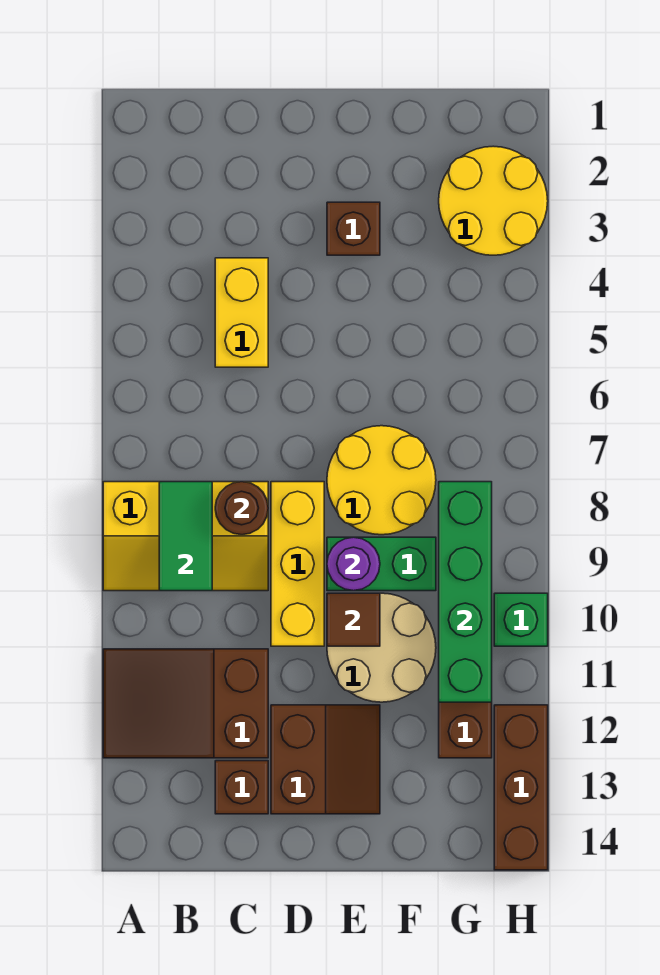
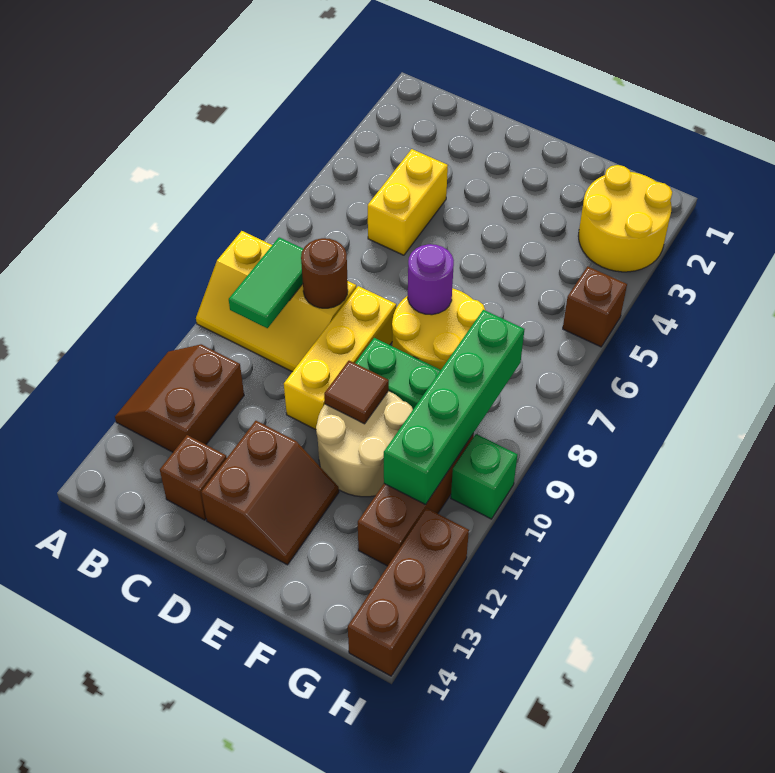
brown 2x3 slope [103,649,268,758] -> brown 2x2 slope [115,344,244,452]
brown 1x1 brick [327,202,380,255] -> brown 1x1 brick moved to [563,267,627,347]
purple 1x1 round brick [327,537,380,591] -> purple 1x1 round brick moved to [408,244,454,315]

